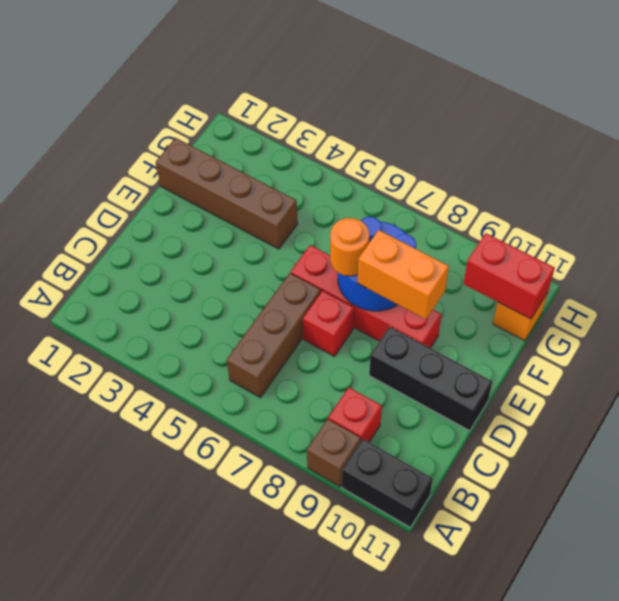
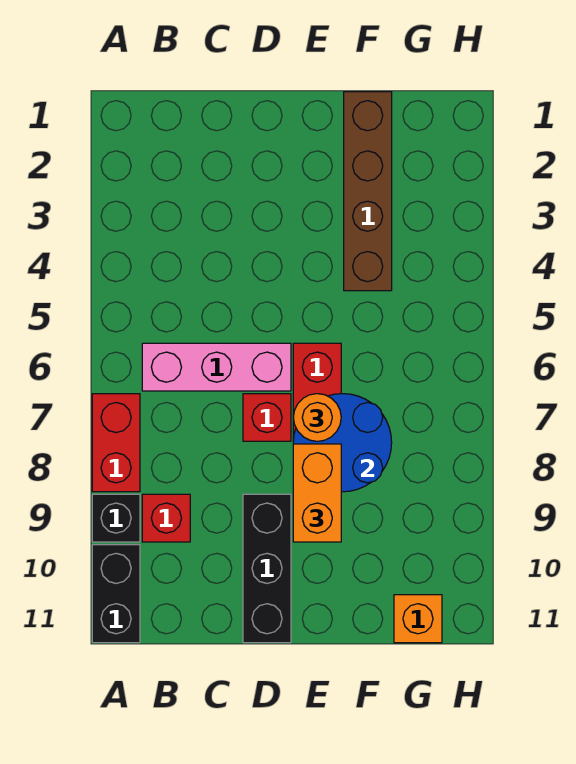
brown 1x1 brick [307,419,361,487] -> black 1x1 brick [92,494,140,542]
brown 1x3 brick [227,273,321,398] -> pink 1x3 brick [142,343,291,391]
red 1x2 brick [463,233,555,319] -> red 1x2 brick moved to [92,394,140,492]

